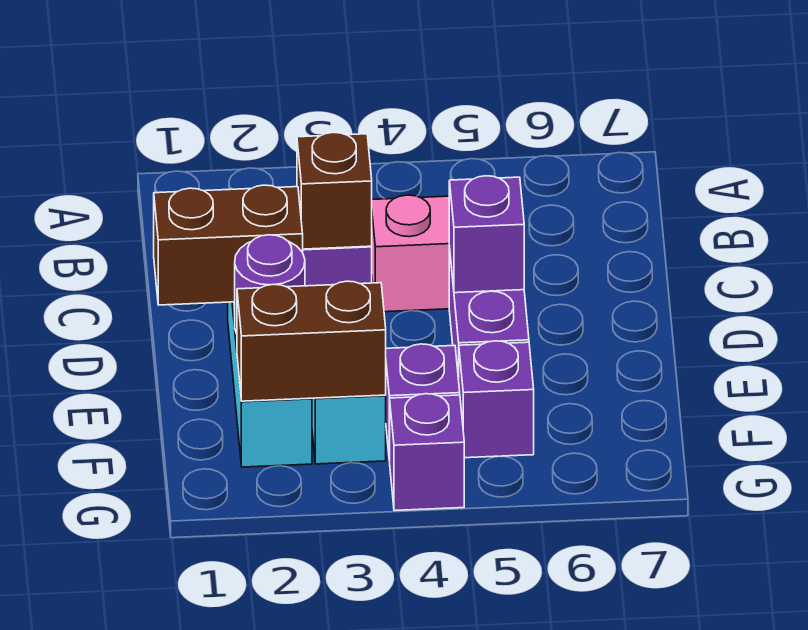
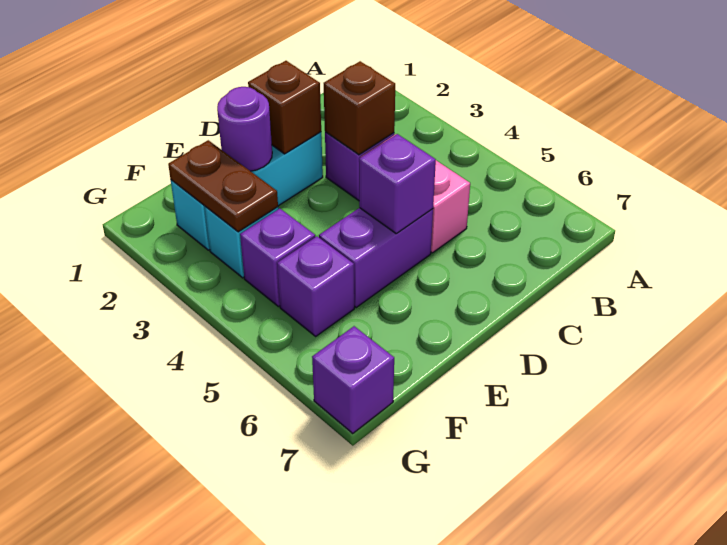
brown 1x2 brick [154,185,303,305] -> brown 1x1 brick [248,61,321,154]
brown 1x2 brick [237,281,386,401] -> brown 1x2 plate [168,140,278,232]
purple 1x1 brick [390,394,464,511] -> purple 1x1 brick moved to [312,326,394,433]

